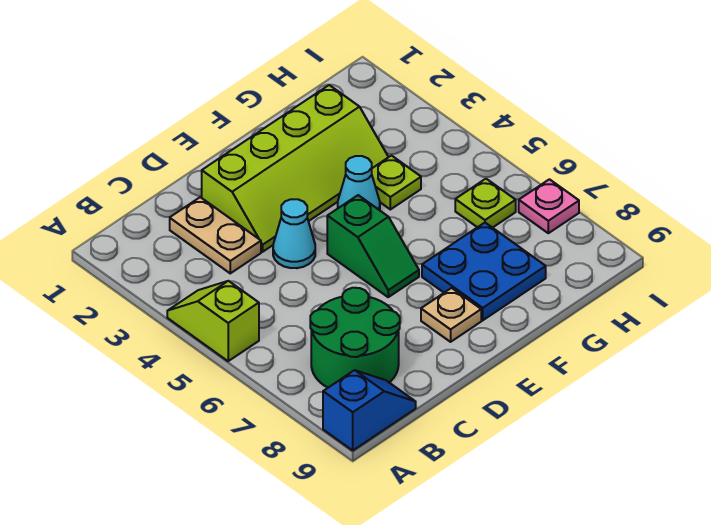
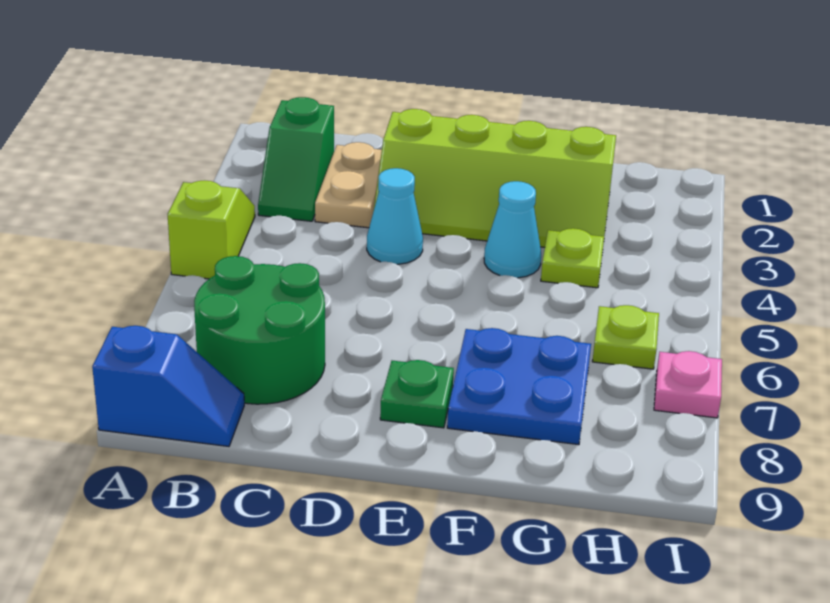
green 1x2 slope [327,195,419,297] -> green 1x2 slope moved to [258,97,334,221]
tan 1x1 plate [421,288,481,342] -> green 1x1 plate [380,360,454,428]

